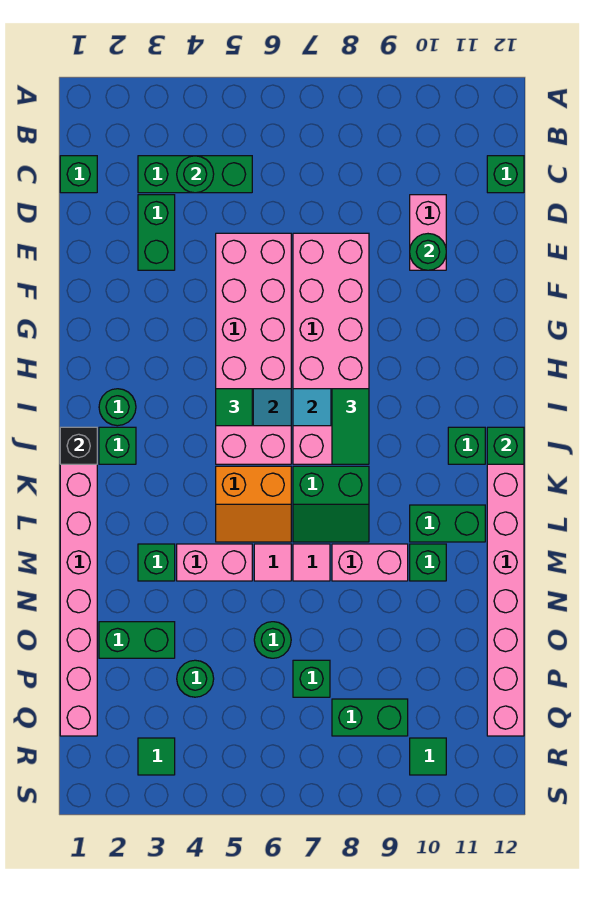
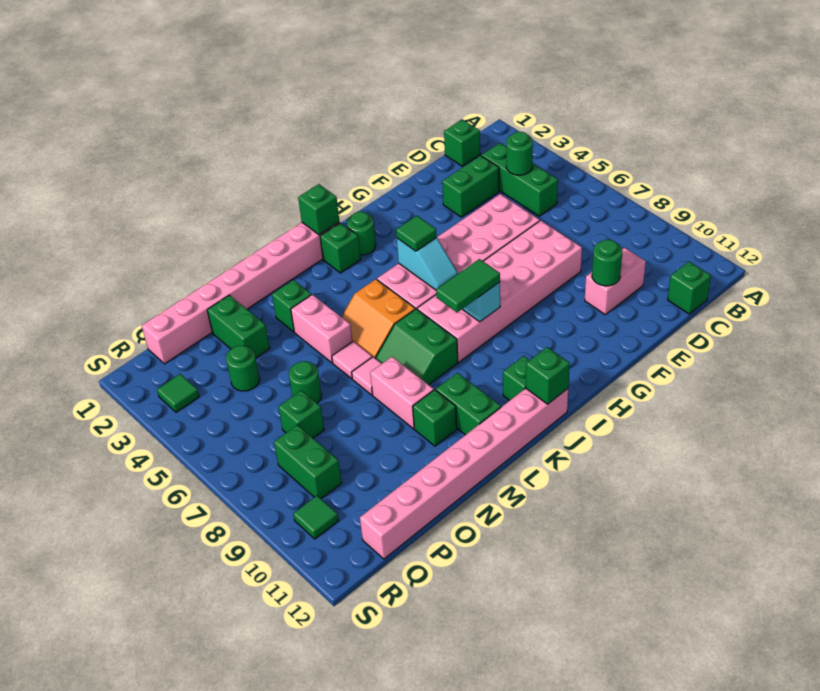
black 1x1 brick [60,427,97,464] -> green 1x1 brick [298,184,339,235]

